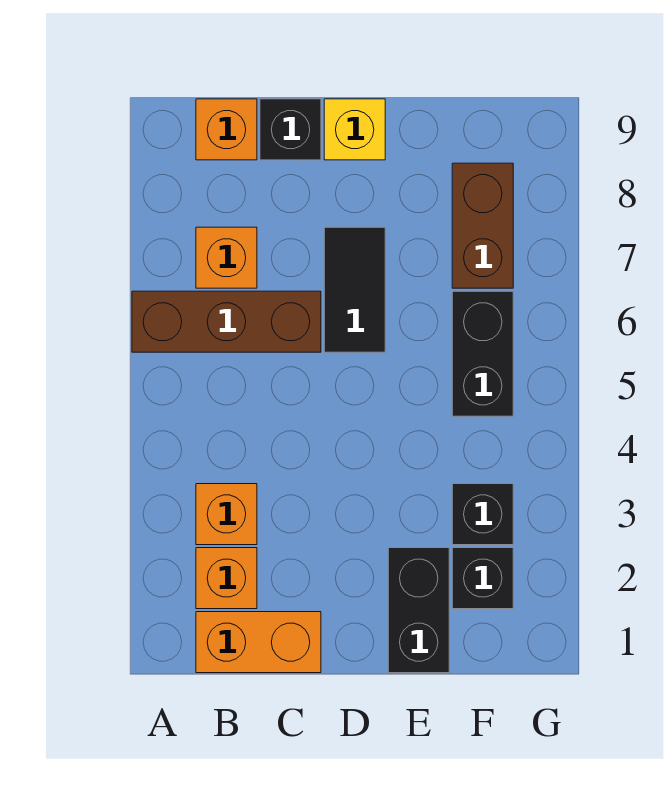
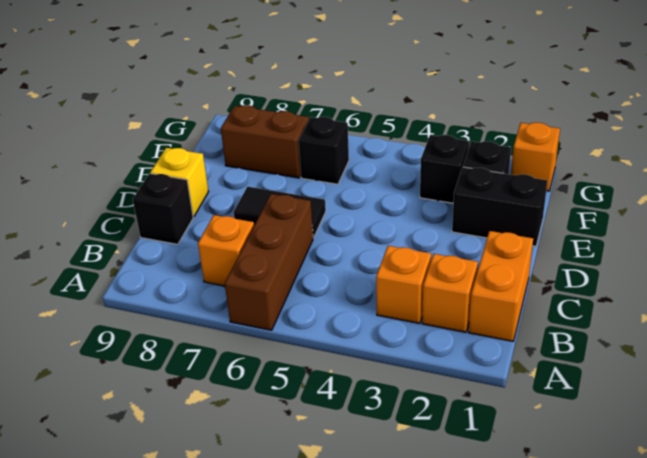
orange 1x1 brick [196,99,257,160] -> orange 1x1 brick moved to [511,122,560,191]
black 1x2 brick [452,291,513,416] -> black 1x1 brick [299,117,349,184]

